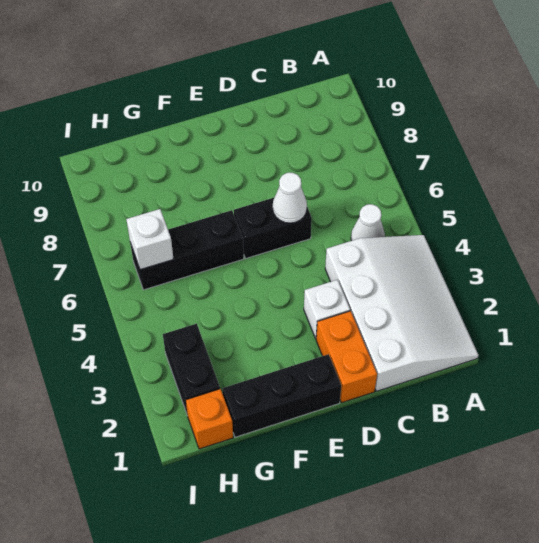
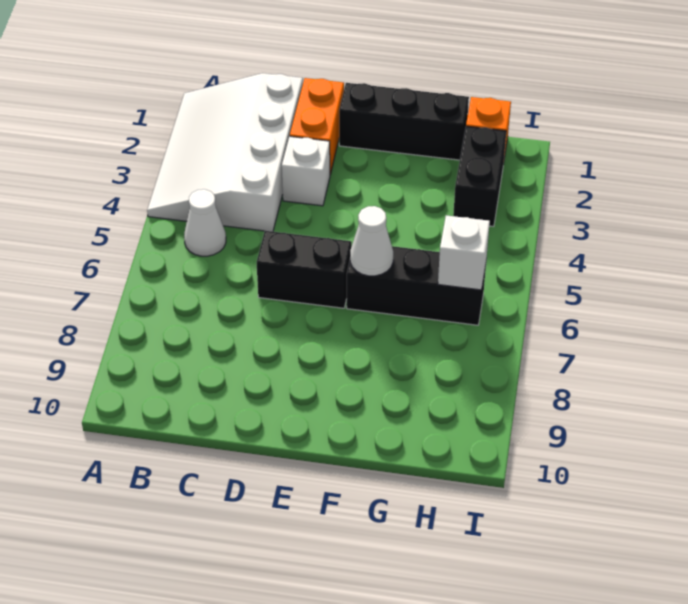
white 1x1 cone [273,173,307,223] -> white 1x1 cone moved to [350,206,393,276]

